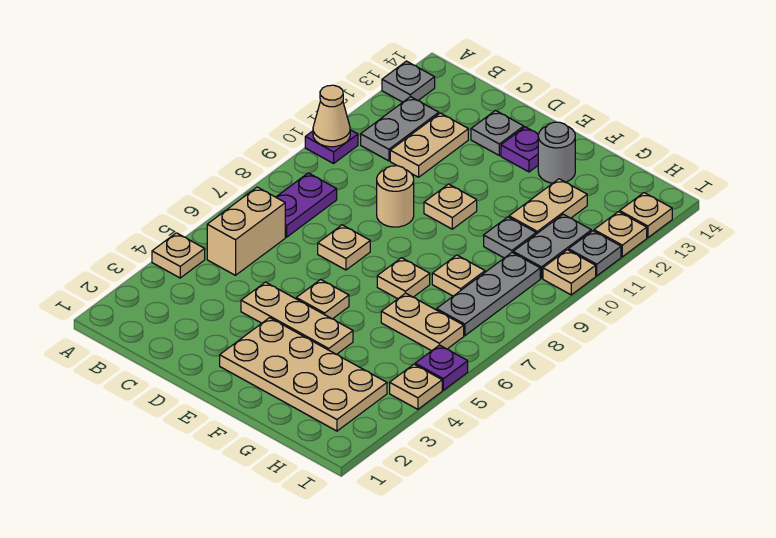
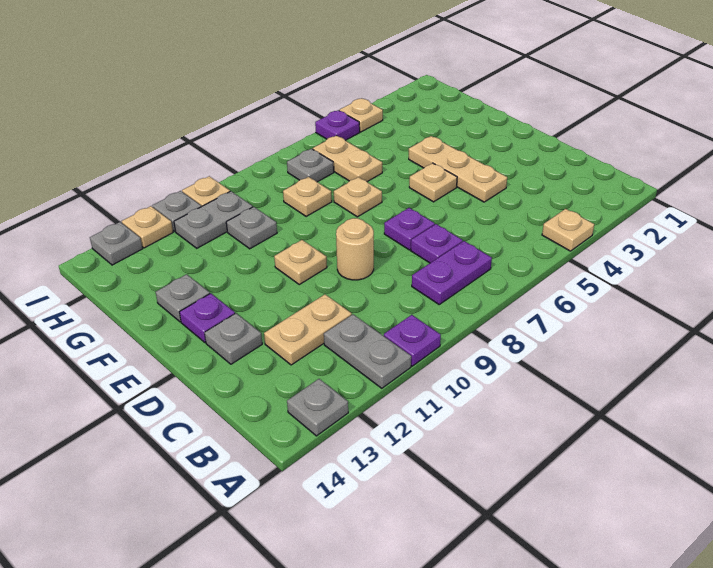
tan 1x1 cone [313,85,350,147] -> none
tan 1x2 brick [207,187,285,275] -> none
grey 1x2 plate [361,97,439,161] -> grey 1x2 plate turned to [324,314,411,388]
none -> purple 1x1 plate [411,224,463,263]
tan 1x1 plate [318,225,370,270] -> purple 1x1 plate [384,208,435,250]
tan 2x4 plate [220,318,387,431] -> none
grey 1x1 round brick [538,122,575,183] -> grey 1x1 plate [156,274,210,322]
tan 1x2 plate [509,179,587,234] -> none
grey 1x3 plate [437,253,540,336] -> grey 1x1 plate [287,149,334,182]
tan 1x1 plate [620,193,672,238] -> grey 1x1 plate [90,222,142,265]

